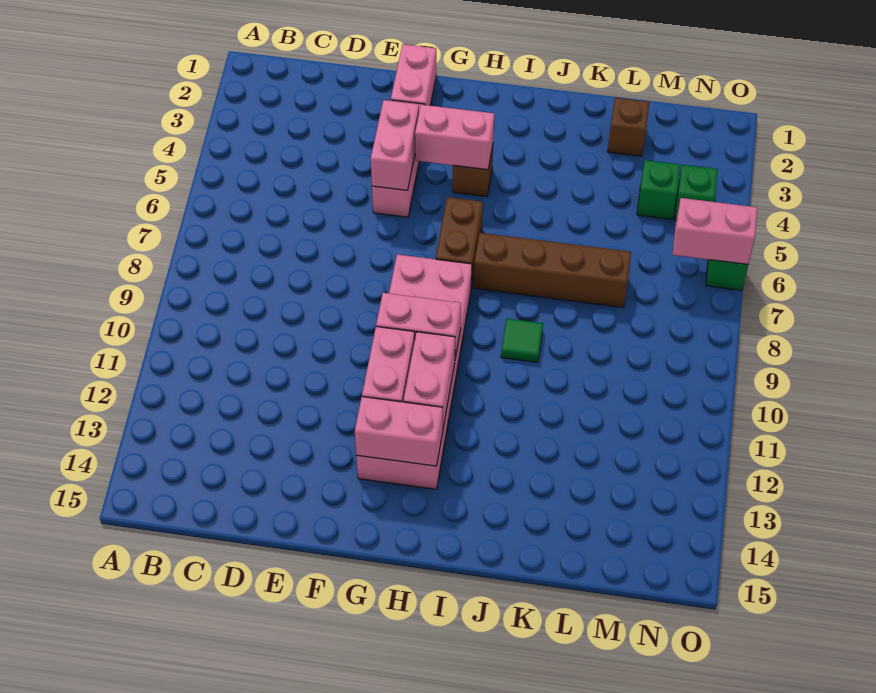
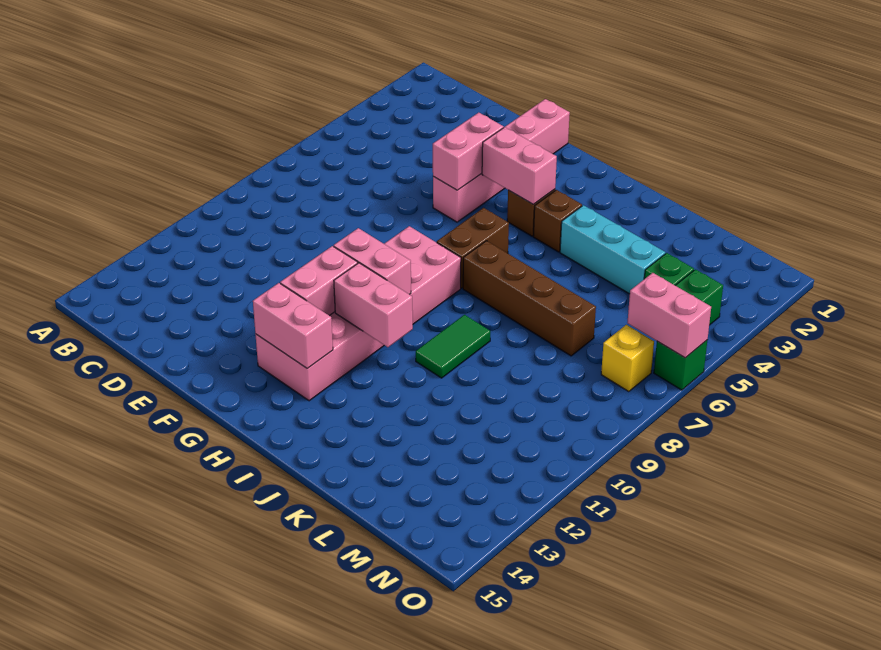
pink 1x2 brick [403,332,455,427] -> pink 1x2 brick turned to [334,263,413,347]
none -> cyan 1x3 brick [560,205,665,294]
green 1x1 tile [501,319,543,362] -> green 1x2 tile [416,315,490,378]
brown 1x1 brick [608,98,649,156] -> brown 1x1 brick moved to [533,190,582,252]
none -> yellow 1x1 brick [601,325,654,392]

